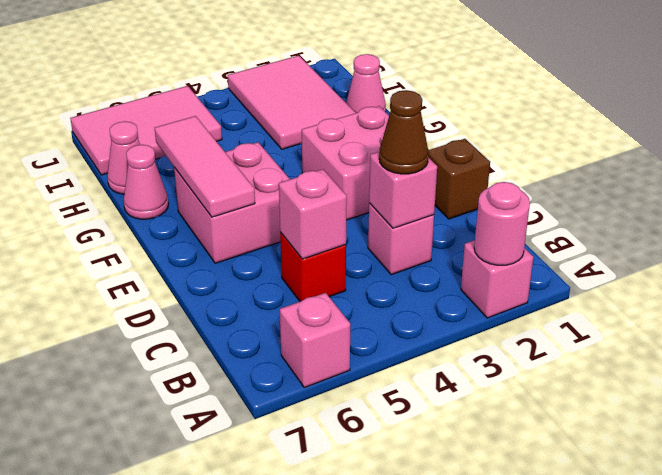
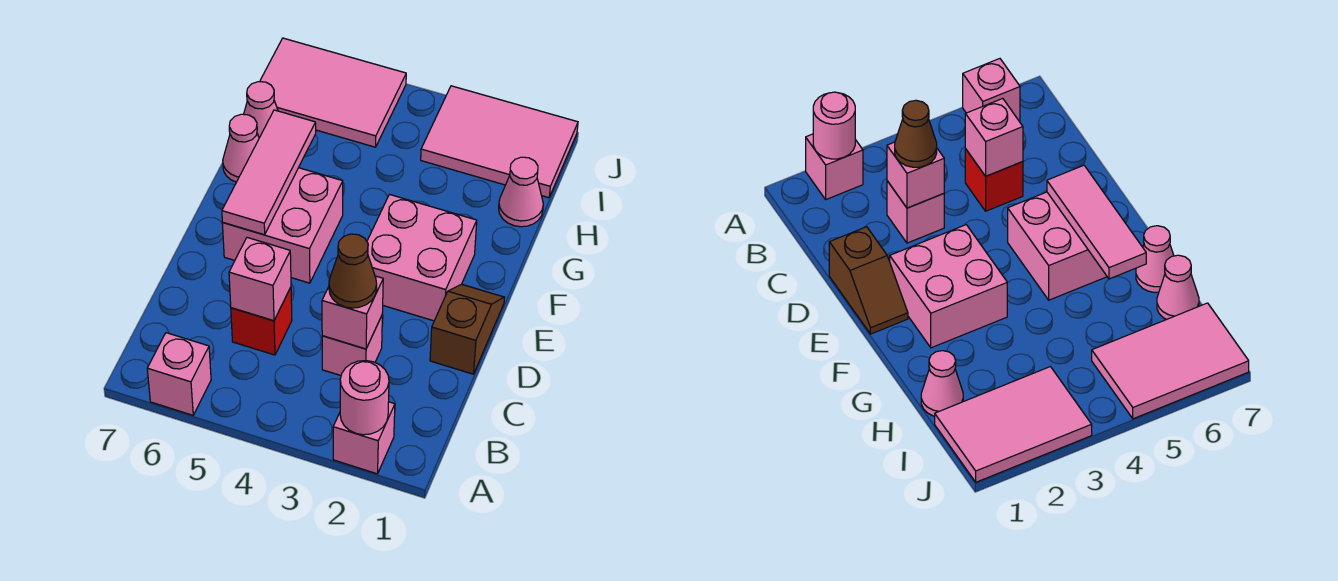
pink 2x3 tile [228,56,356,149] -> pink 2x3 tile turned to [421,86,578,198]

